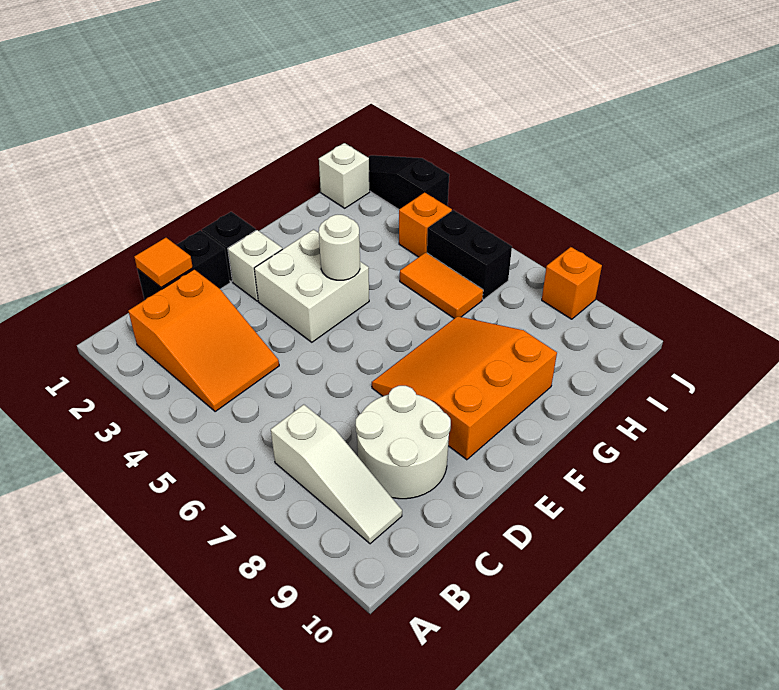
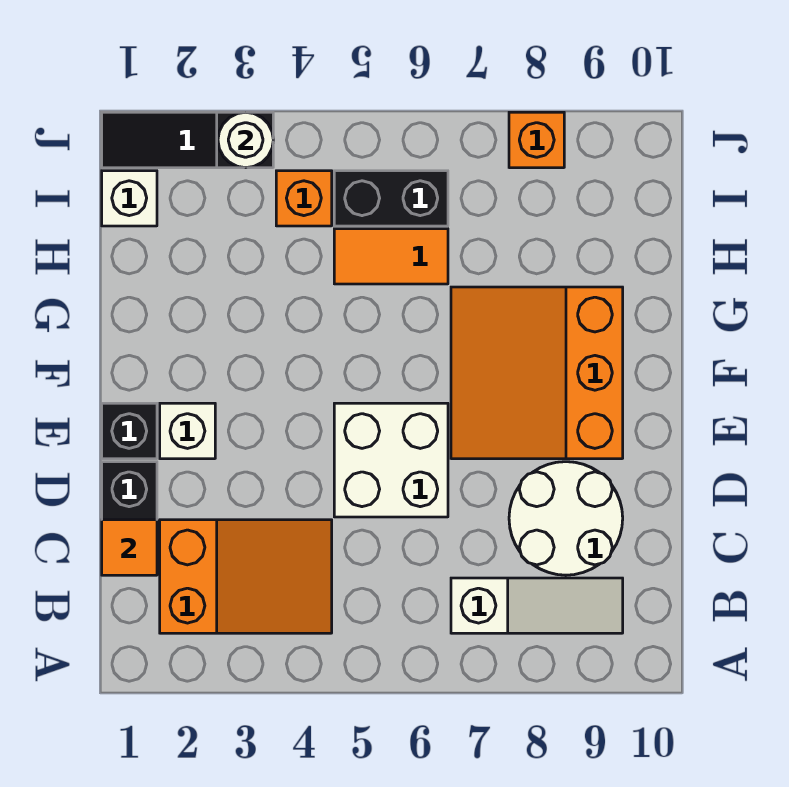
white 2x2 brick [254,230,369,342] -> white 2x2 brick moved to [334,403,448,517]
white 1x1 round brick [319,215,360,280] -> white 1x1 round brick moved to [218,112,273,168]

